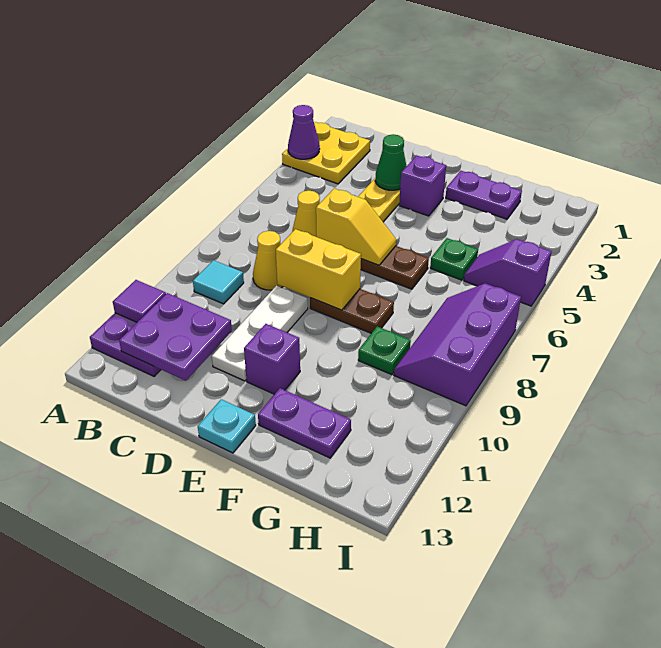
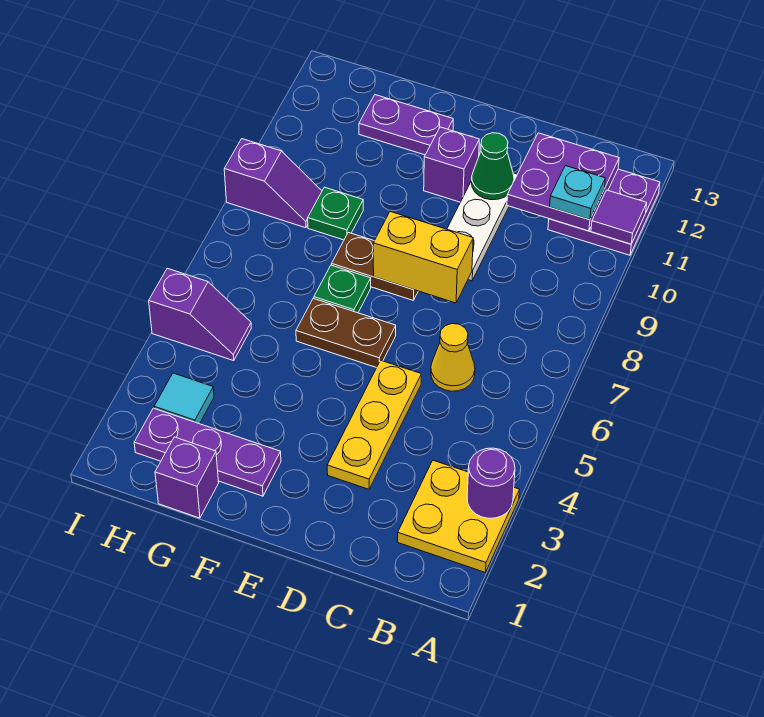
purple 1x1 cone [288,105,320,159] -> purple 1x1 round brick [467,448,515,518]
cyan 1x1 tile [193,260,244,304] -> cyan 1x1 tile moved to [154,373,214,424]
yellow 1x1 cone [253,231,283,290] -> none
green 1x1 cone [375,134,407,190] -> green 1x1 cone moved to [472,133,514,200]
yellow 1x2 slope [316,189,396,265] -> none
purple 1x1 brick [399,155,446,216] -> purple 1x1 brick moved to [155,437,219,518]
cyan 1x1 plate [198,399,256,453] -> cyan 1x1 plate moved to [550,166,605,220]
purple 1x2 plate [446,171,522,219] -> purple 1x3 plate [134,408,281,496]
green 1x1 plate [430,238,478,280] -> green 1x1 plate moved to [314,265,371,313]
purple 2x3 slope [394,283,521,406] -> purple 1x2 slope [224,139,322,228]

